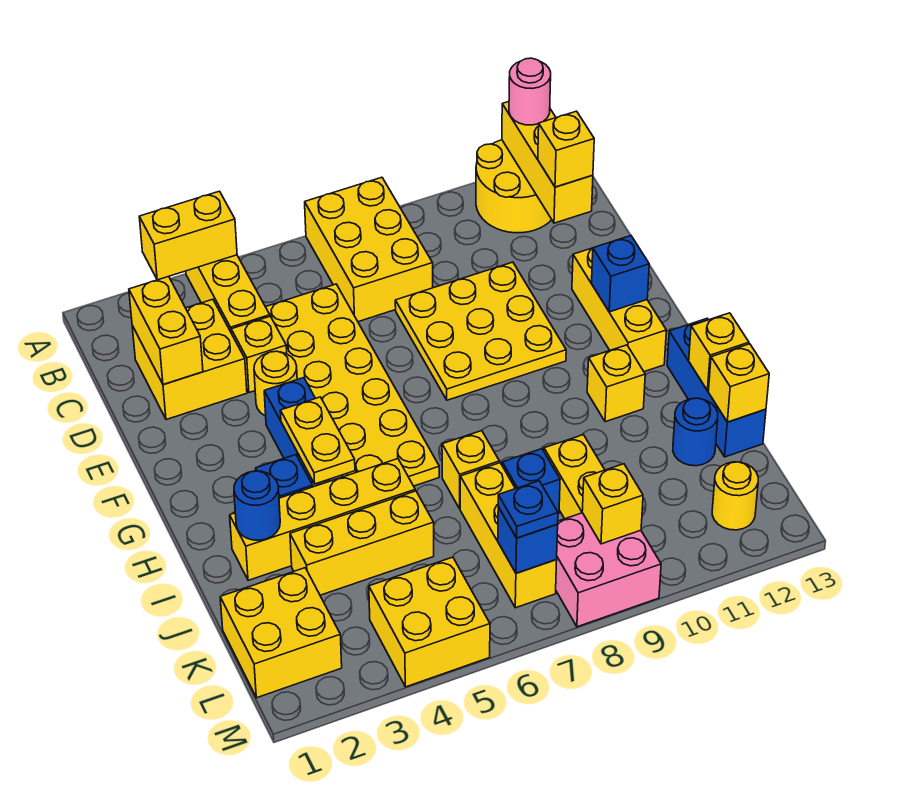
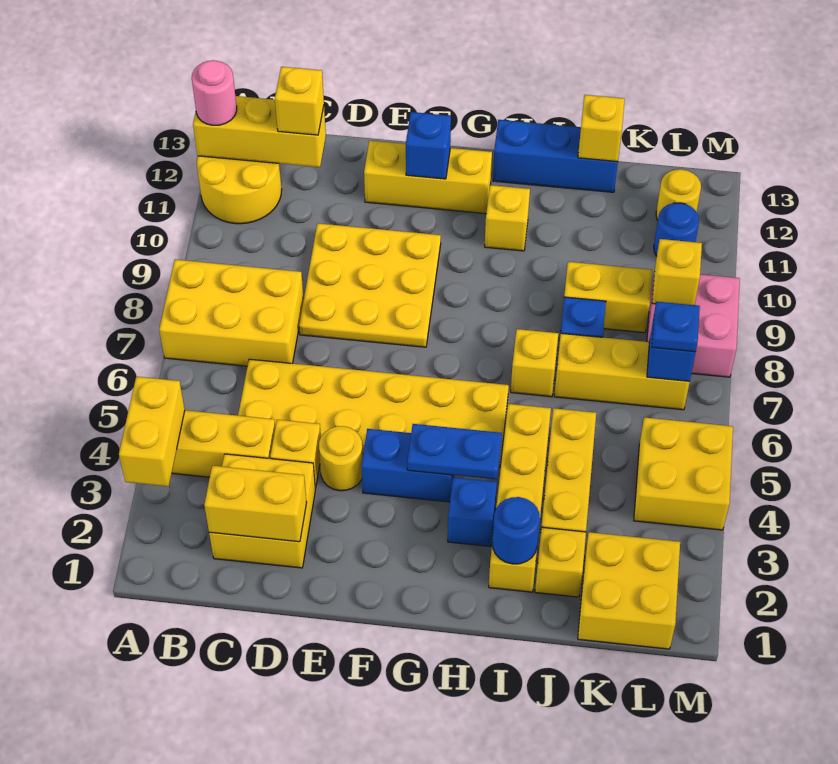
yellow 1x2 plate [280,397,355,484] -> blue 1x2 plate [407,424,502,480]
yellow 1x1 brick [689,313,749,391] -> yellow 1x1 brick moved to [535,527,586,597]
blue 1x1 round brick [673,398,718,466] -> blue 1x1 round brick moved to [654,203,699,256]

